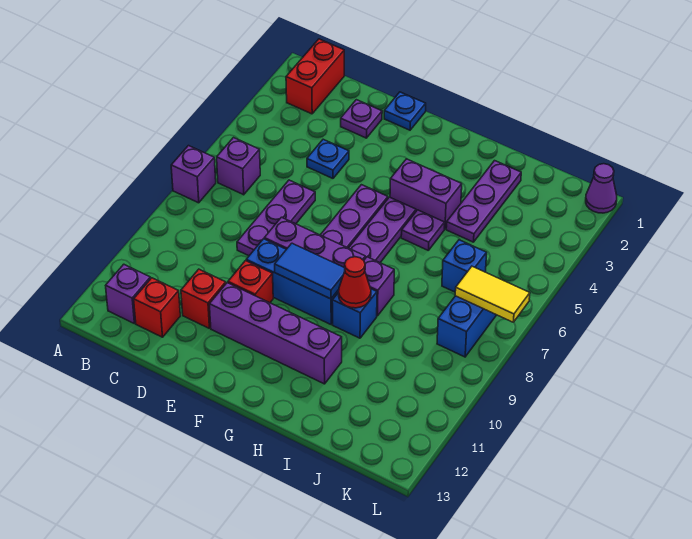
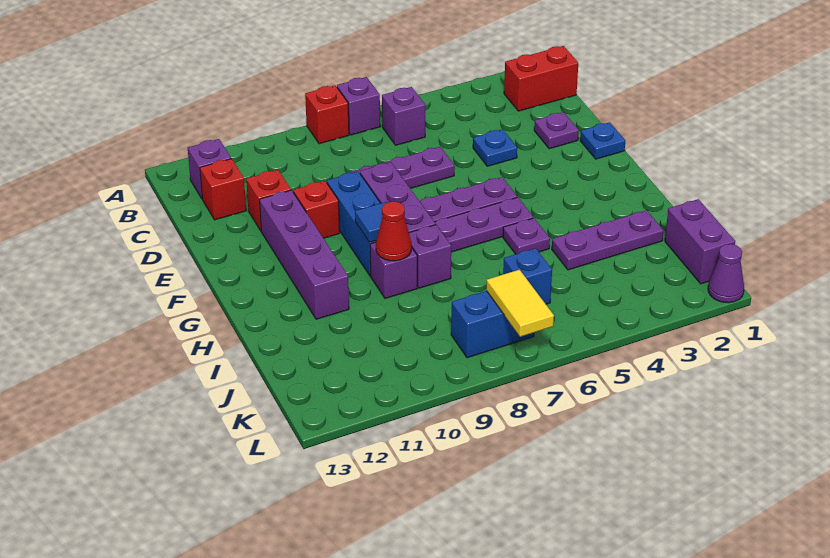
none -> red 1x1 brick [305,85,349,144]
blue 1x2 tile [275,243,345,299] -> blue 1x1 tile [355,202,388,243]
purple 1x2 brick [390,159,462,229] -> purple 1x2 brick moved to [665,199,735,284]
blue 1x1 brick [332,289,377,338] -> purple 1x1 brick [370,242,417,298]

